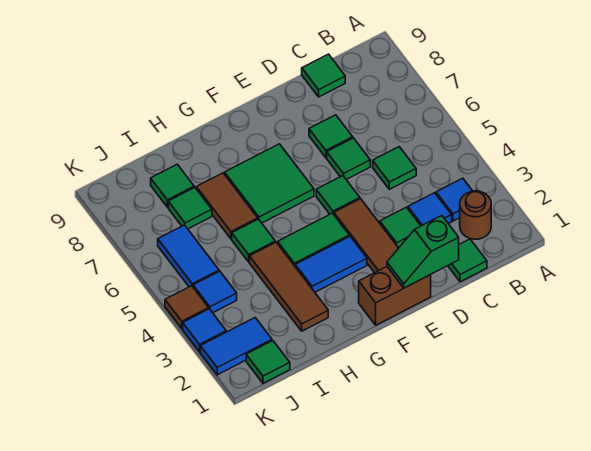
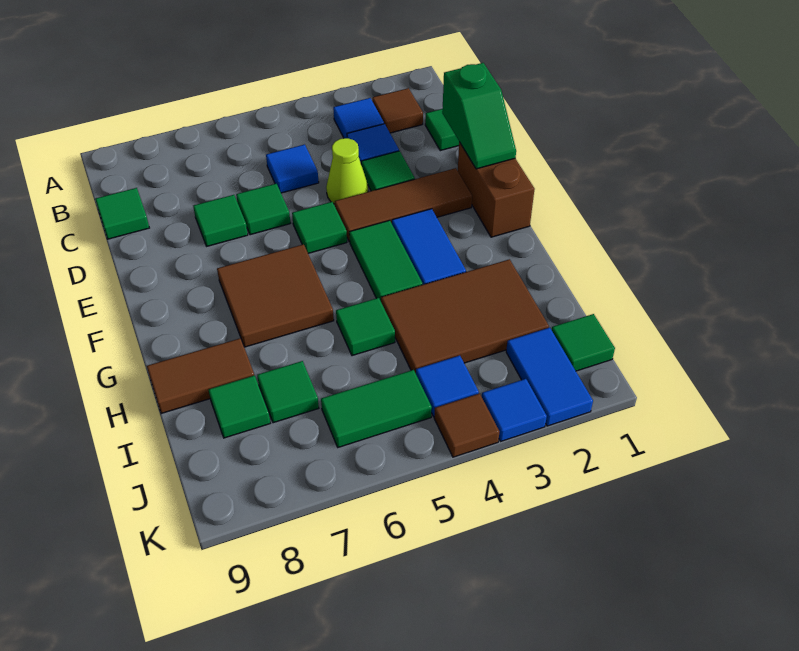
brown 1x1 round brick [460,191,491,239] -> brown 1x1 tile [372,88,423,133]
green 1x1 tile [373,147,416,189] -> blue 1x1 tile [266,144,319,193]
none -> lime 1x1 cone [326,138,368,204]
green 2x2 tile [225,144,314,223] -> brown 2x2 tile [217,244,334,347]
brown 1x3 tile [249,242,328,331] -> brown 2x3 tile [381,259,549,373]
brown 1x2 tile [196,173,258,239] -> brown 1x2 tile moved to [147,338,254,414]
blue 1x2 tile [158,225,219,287] -> green 1x2 tile [321,370,432,447]

